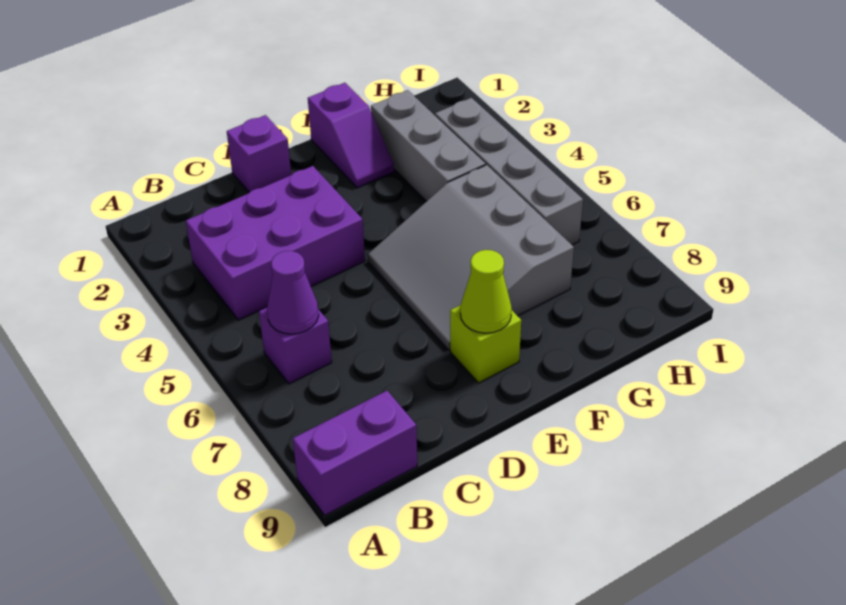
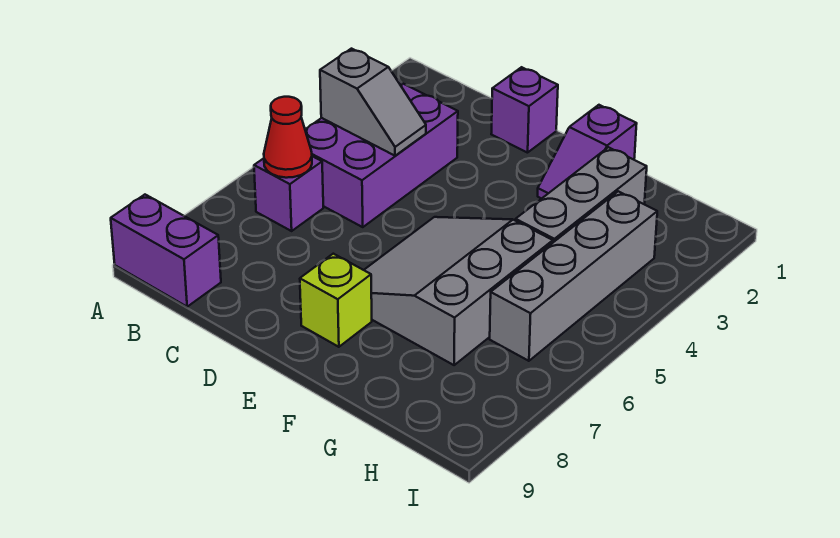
purple 2x3 brick [186,166,365,320] -> purple 2x3 brick turned to [305,79,458,227]
none -> grey 1x2 slope [320,49,426,156]
purple 1x1 cone [267,251,319,334] -> red 1x1 cone [264,97,312,178]
lime 1x1 cone [460,250,512,333] -> none

